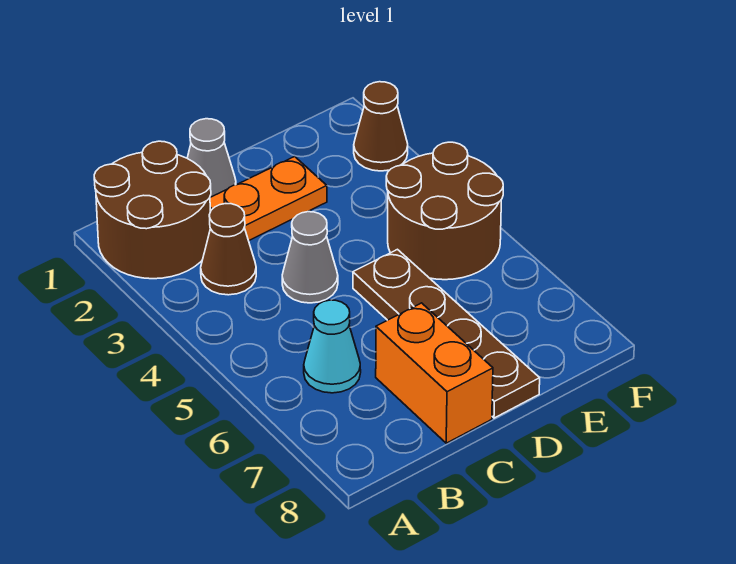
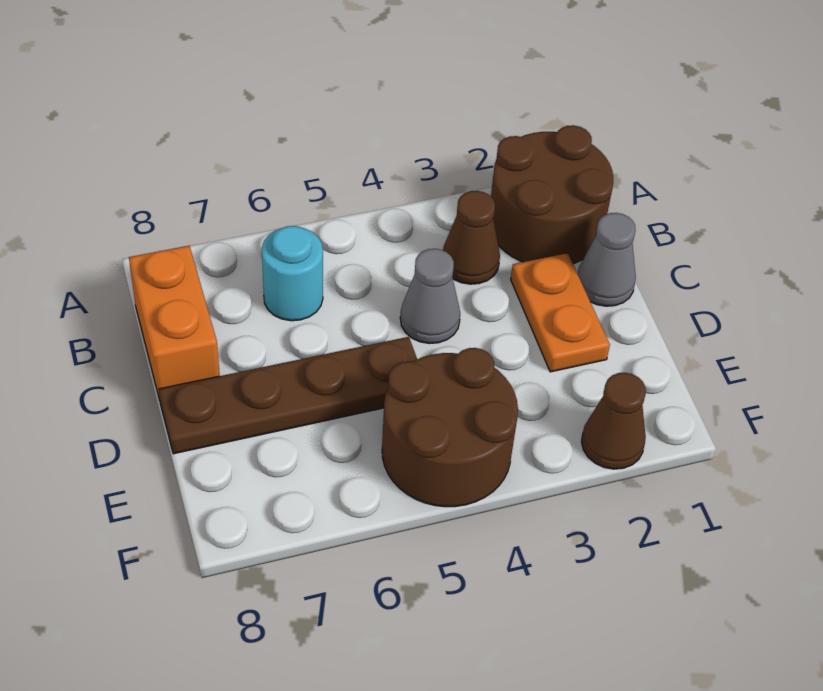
cyan 1x1 cone [304,300,361,393] -> cyan 1x1 round brick [262,226,323,321]
orange 1x2 brick [376,303,493,443] -> orange 1x2 brick turned to [129,246,220,400]

